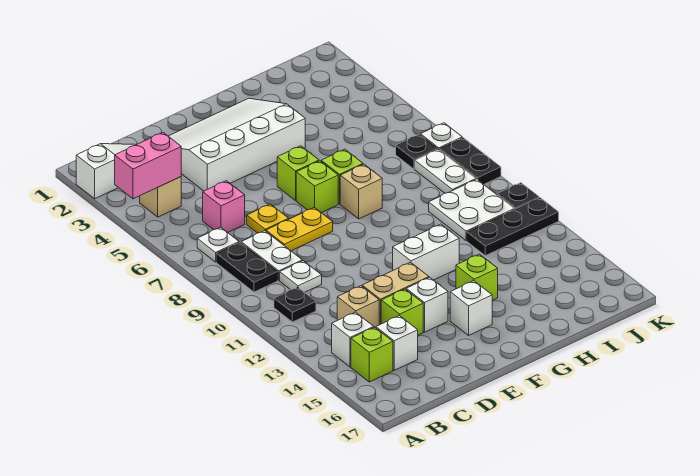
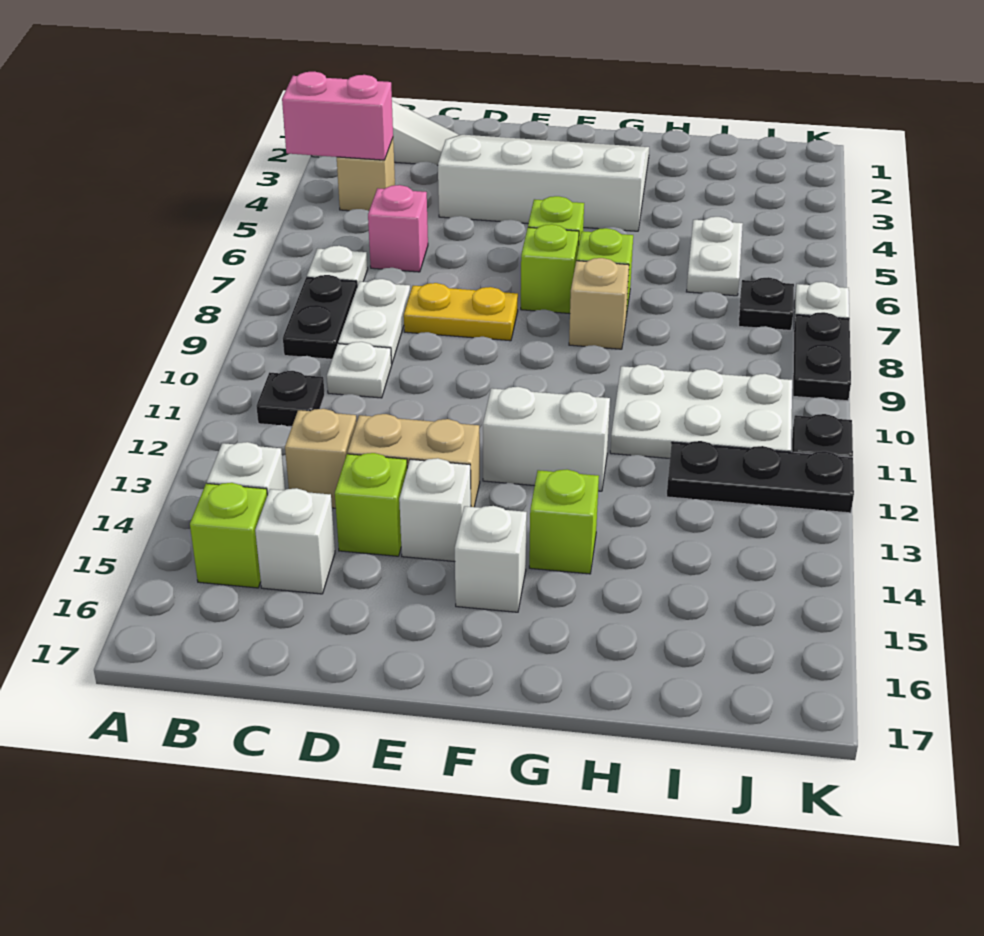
yellow 1x1 plate [247,204,289,233] -> none
white 2x2 plate [429,179,514,241] -> white 2x3 plate [610,364,792,458]
white 1x2 plate [415,149,476,193] -> white 1x2 plate moved to [687,217,743,296]

